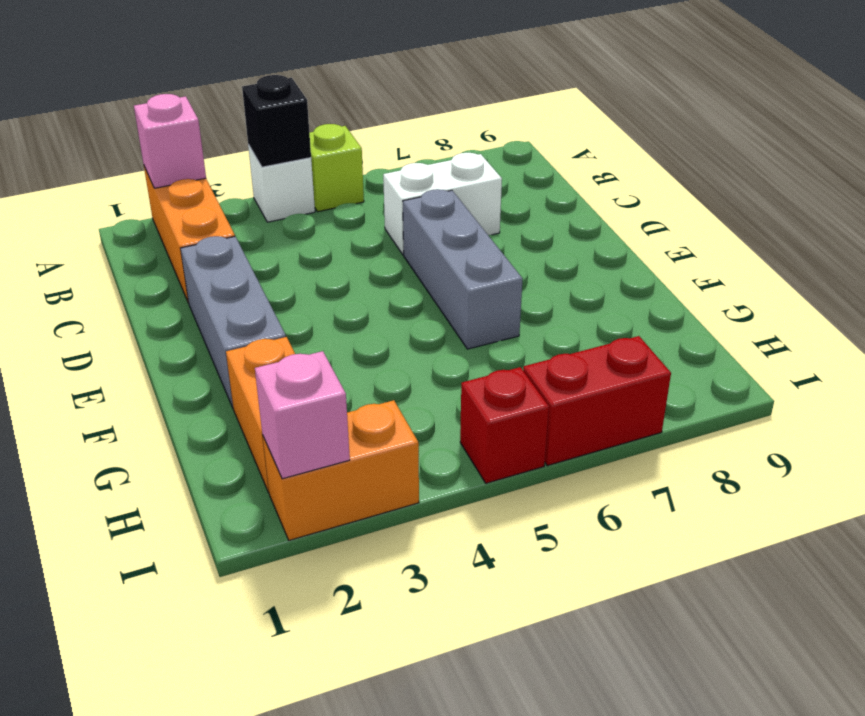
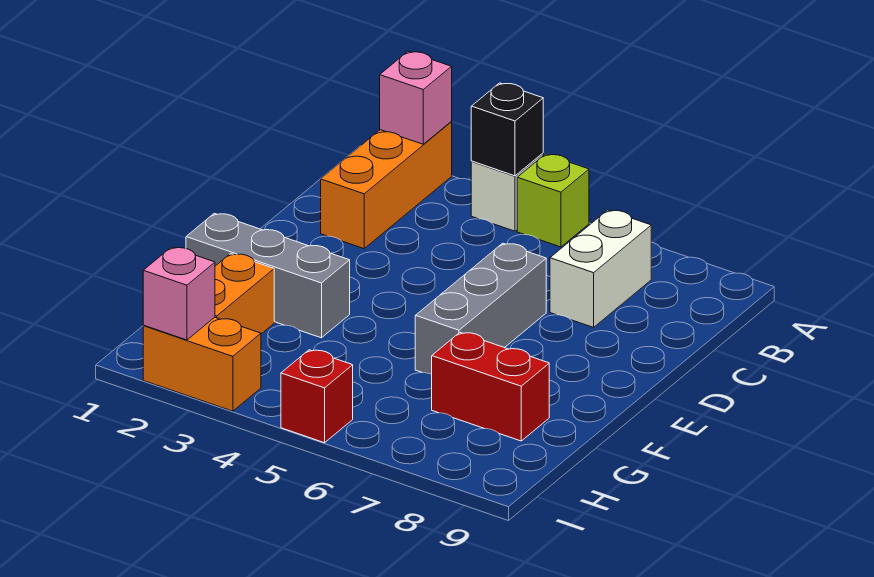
white 1x2 brick [383,153,502,255] -> white 1x2 brick turned to [550,210,651,327]
grey 1x3 brick [180,236,286,407] -> grey 1x3 brick turned to [186,213,350,338]
red 1x2 brick [523,336,671,466] -> red 1x2 brick moved to [432,332,549,441]

